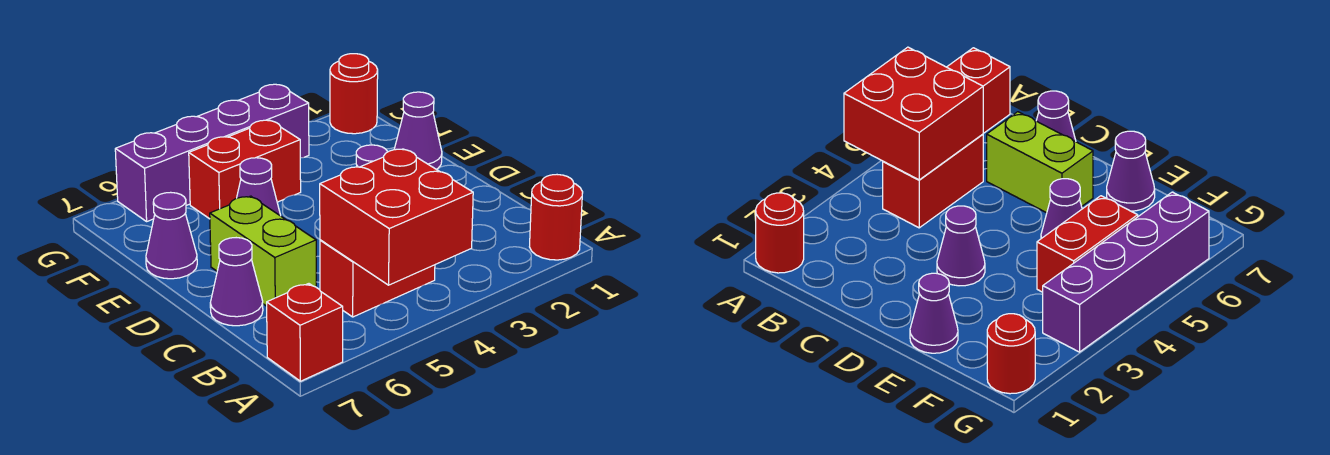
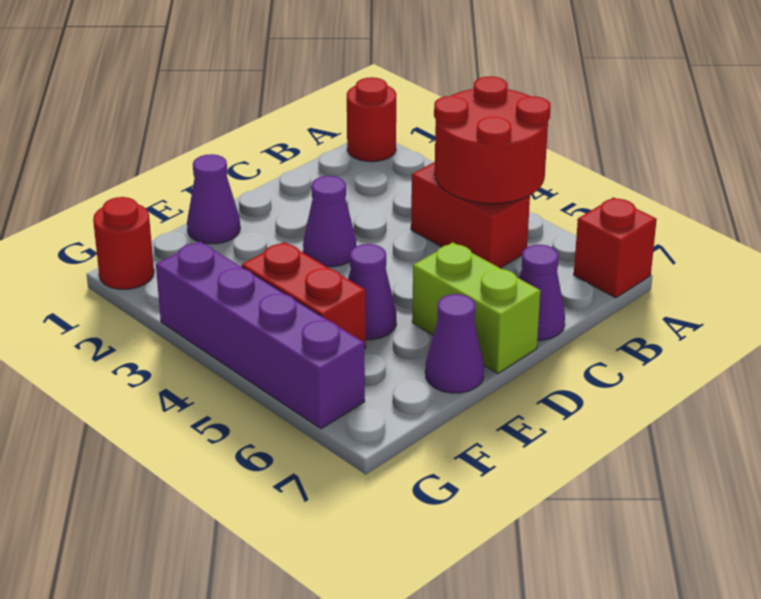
red 2x2 brick [320,149,473,285] -> red 2x2 round brick [434,76,551,204]
lime 1x2 brick [210,196,316,306] -> lime 1x2 brick turned to [412,242,540,373]

